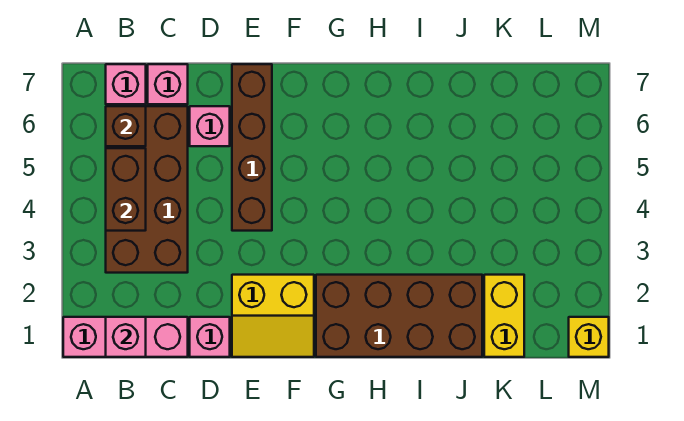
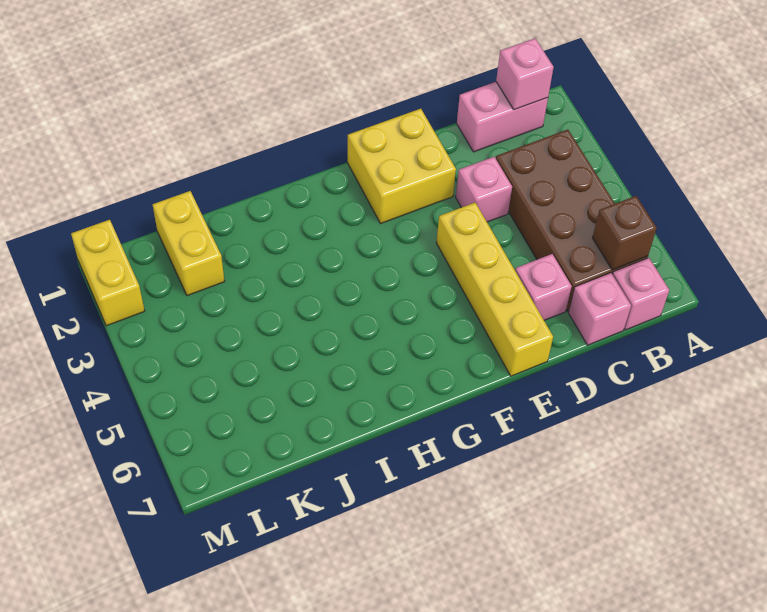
pink 1x3 brick [63,317,188,357] -> pink 1x2 brick [457,82,548,152]
brown 1x2 brick [106,148,146,231] -> none
pink 1x1 brick [190,317,230,357] -> pink 1x1 brick moved to [456,157,512,222]
yellow 2x2 slope [232,275,314,357] -> yellow 2x2 brick [348,109,456,224]
brown 1x4 brick [232,64,272,231] -> yellow 1x4 brick [436,203,553,376]
brown 2x4 brick [316,275,482,357] -> none
yellow 1x1 brick [569,317,609,357] -> yellow 1x2 brick [71,220,145,326]

